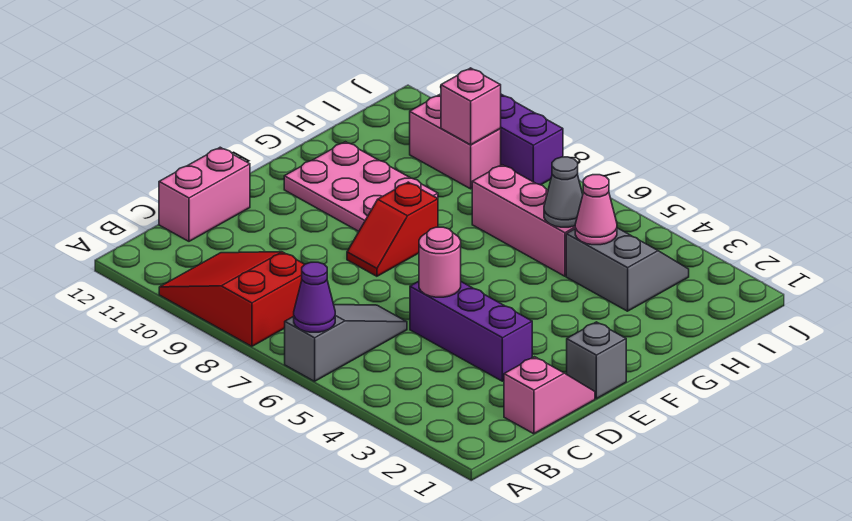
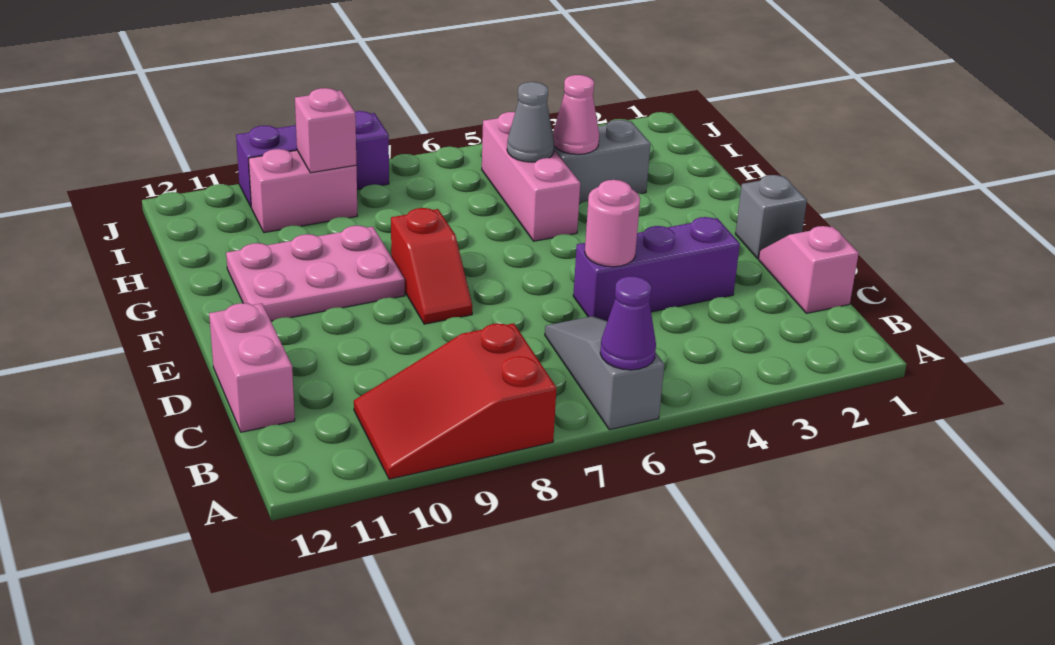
pink 1x3 brick [472,165,575,276] -> pink 1x3 brick turned to [482,112,580,241]

